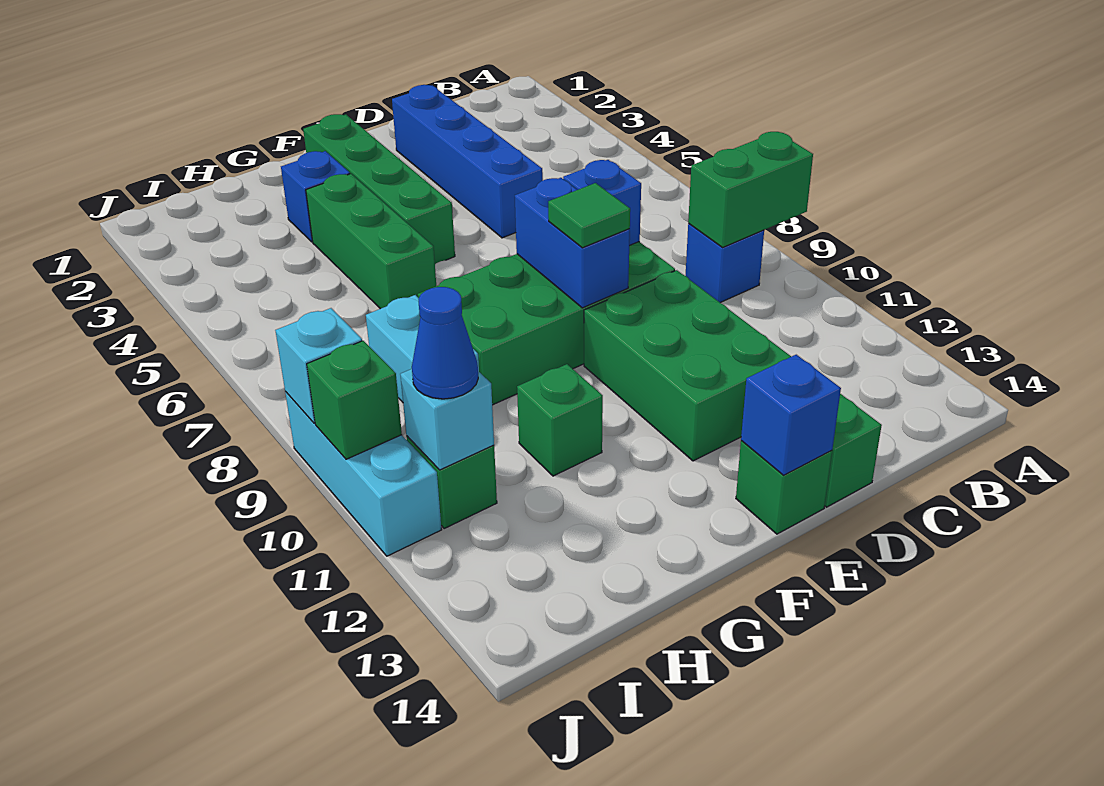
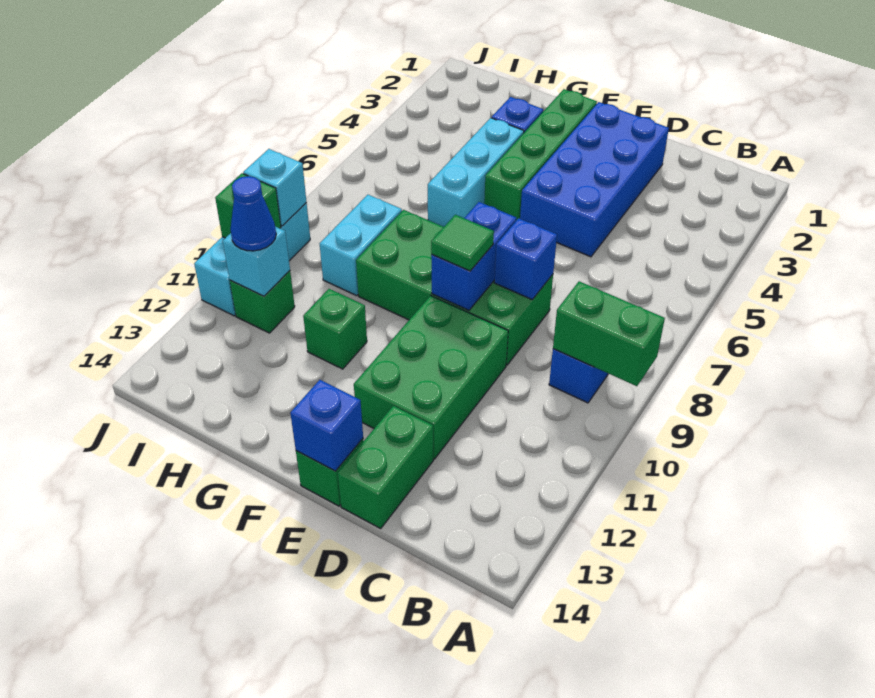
blue 1x4 brick [392,85,543,238] -> blue 2x4 brick [520,102,669,257]
green 1x3 brick [306,174,436,309] -> cyan 1x3 brick [428,118,524,227]

